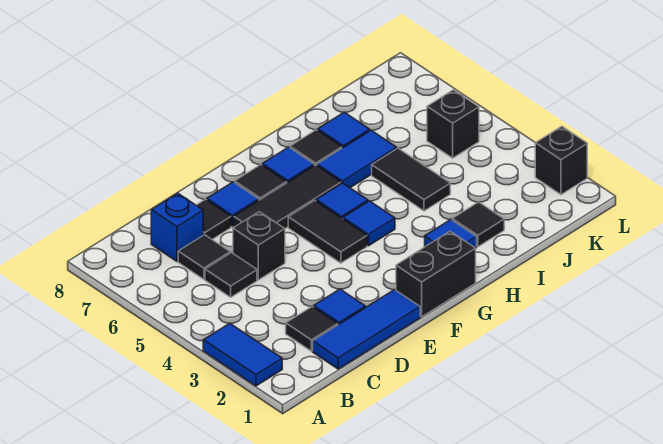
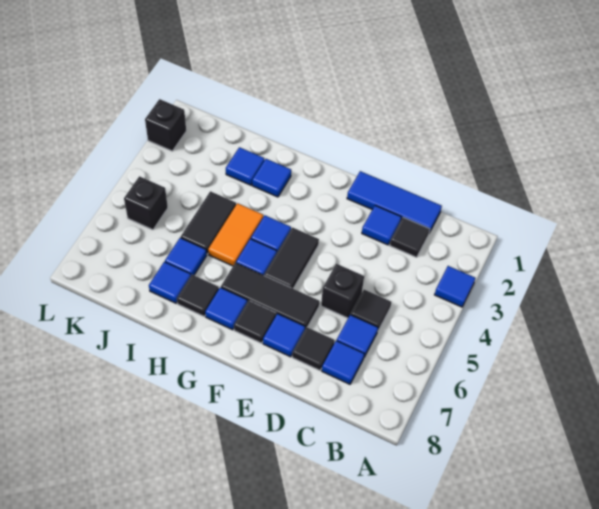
blue 1x2 tile [203,323,282,386] -> blue 1x1 tile [435,266,475,307]
black 1x1 tile [178,235,230,279] -> blue 1x1 tile [337,315,378,357]
blue 1x1 brick [151,193,203,261] -> blue 1x1 tile [322,341,364,384]
black 1x2 brick [396,231,476,317] -> none
none -> orange 1x2 tile [208,203,263,266]
blue 1x2 tile [317,130,397,188] -> blue 1x1 tile [165,238,207,275]
black 1x1 tile [452,202,504,247] -> blue 1x1 tile [226,147,264,185]

